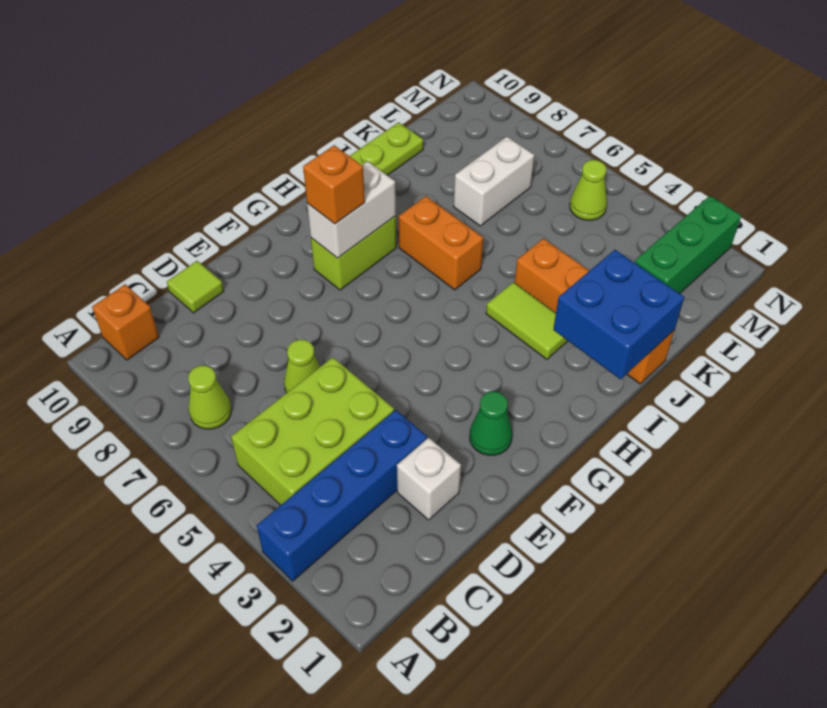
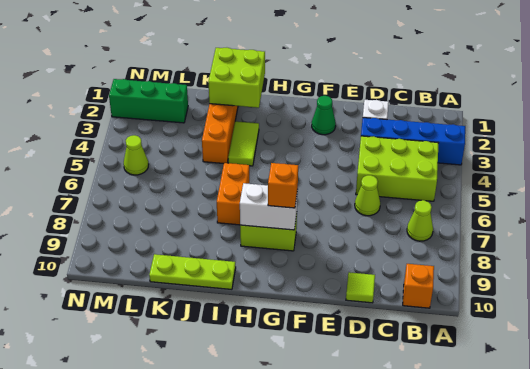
blue 2x2 brick [553,250,684,379] -> lime 2x2 brick [209,48,265,108]
white 1x2 brick [454,137,534,226] -> none

